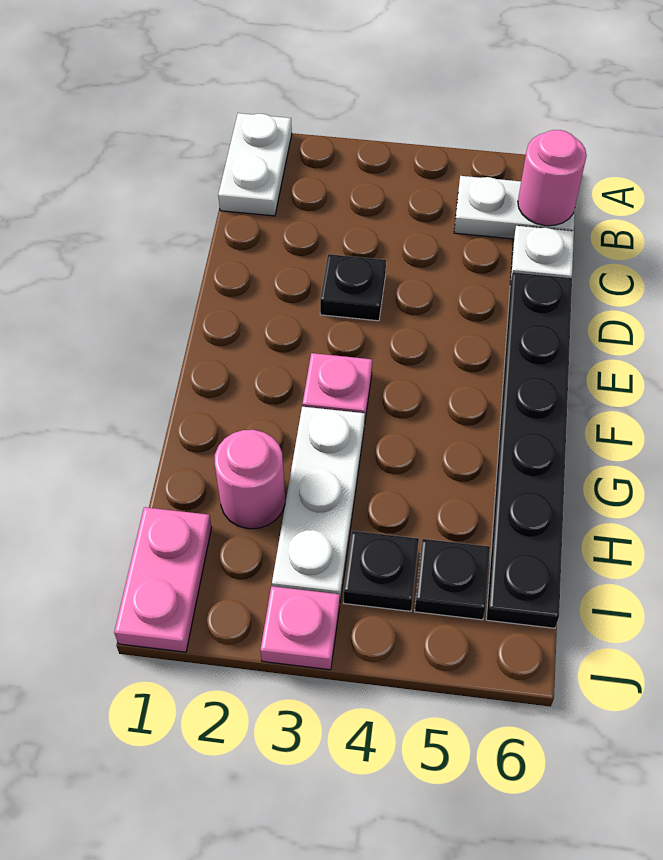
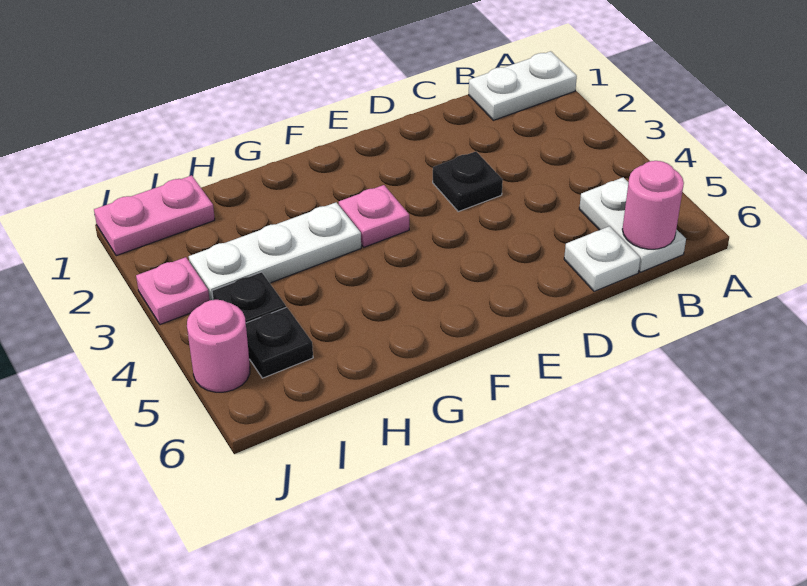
black 1x6 plate [486,272,572,628] -> none
pink 1x1 round brick [215,430,285,529] -> pink 1x1 round brick moved to [187,300,250,392]

